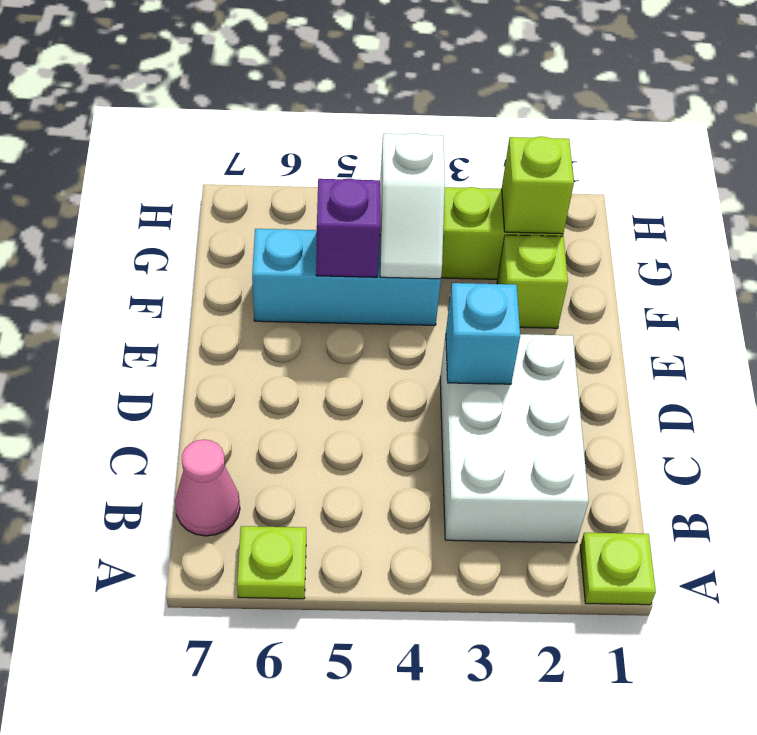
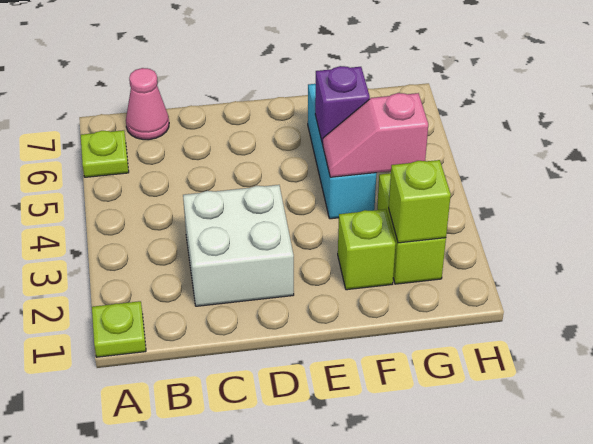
white 2x3 brick [440,334,589,543] -> white 2x2 brick [183,185,294,306]
cyan 1x1 brick [446,283,520,384] -> none
white 1x2 slope [380,133,445,279] -> pink 1x2 slope [323,93,428,177]

